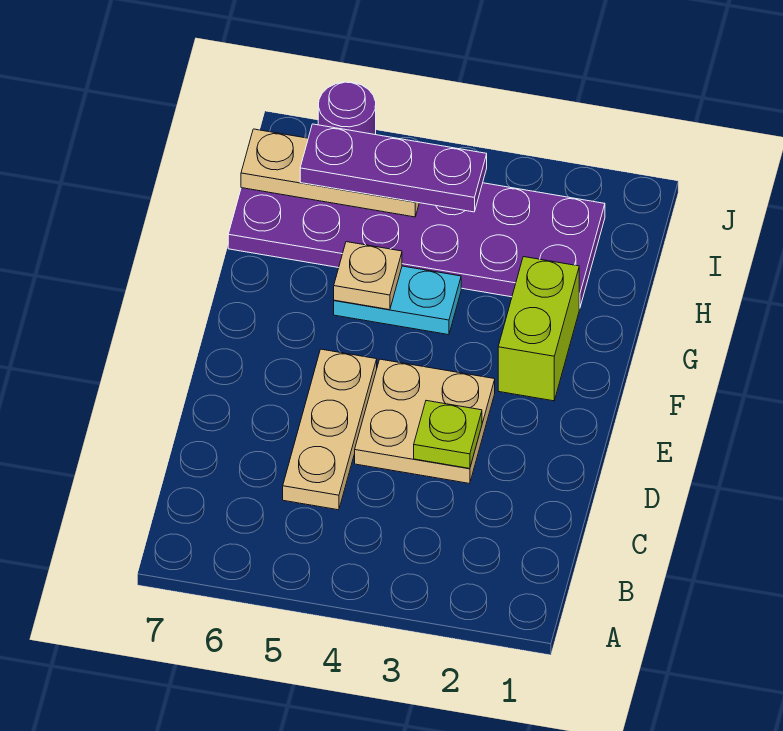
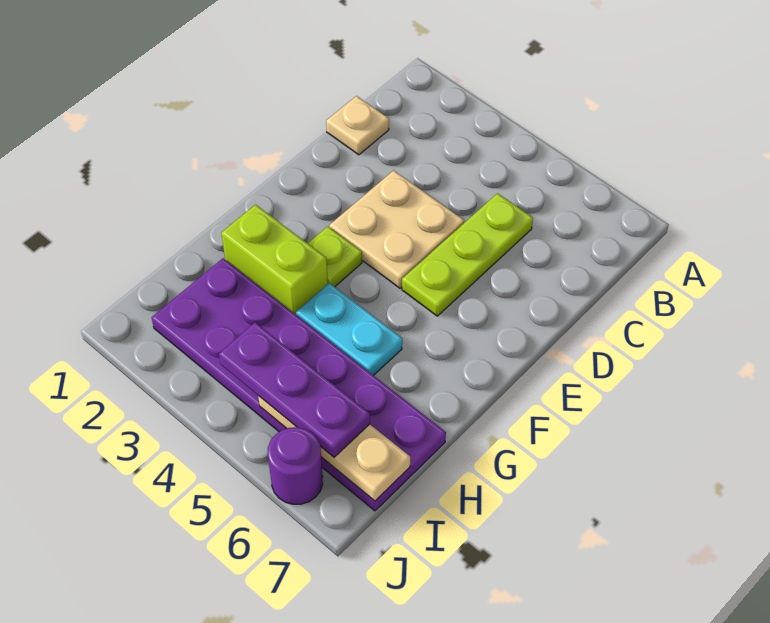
tan 1x3 plate [283,349,377,510] -> lime 1x3 plate [402,193,533,316]
lime 1x1 plate [414,401,482,469] -> lime 1x1 plate moved to [308,227,362,287]
lime 1x2 brick [498,257,579,401] -> lime 1x2 brick turned to [221,205,328,315]
tan 1x1 plate [334,242,402,310] -> tan 1x1 plate moved to [326,96,389,155]

